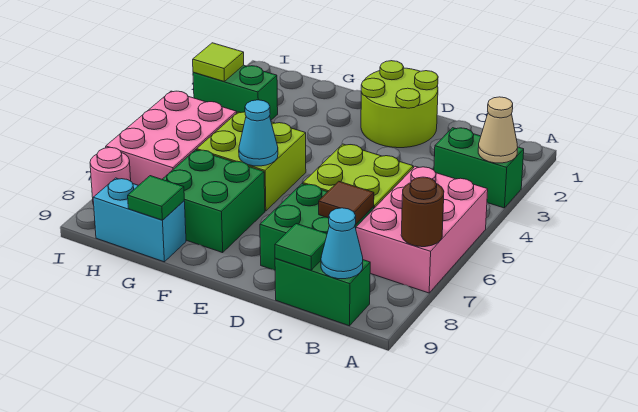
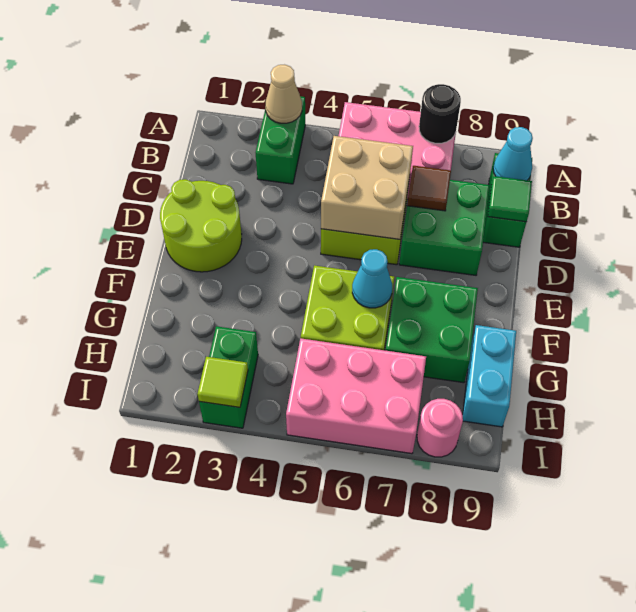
brown 1x1 round brick [401,177,444,247] -> black 1x1 round brick [419,84,461,143]
none -> tan 2x2 brick [321,136,413,239]
green 1x1 tile [128,176,184,220] -> none

